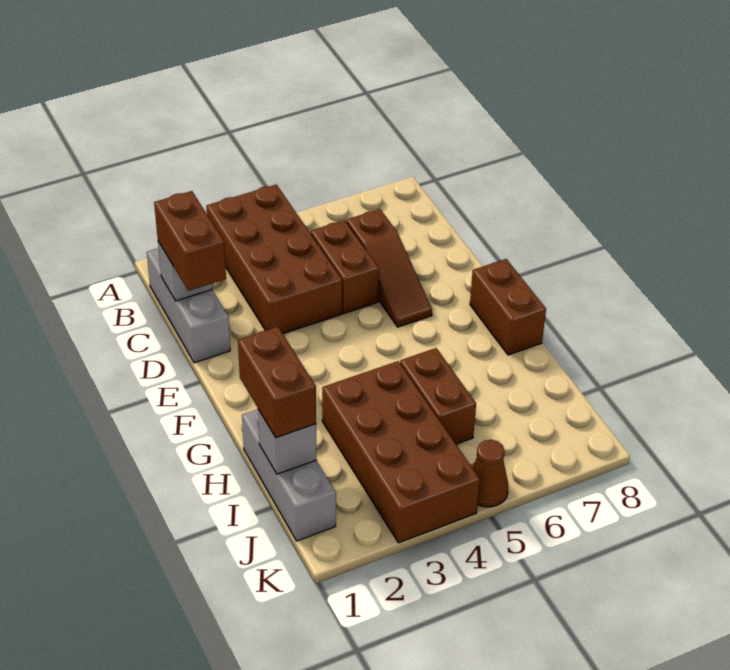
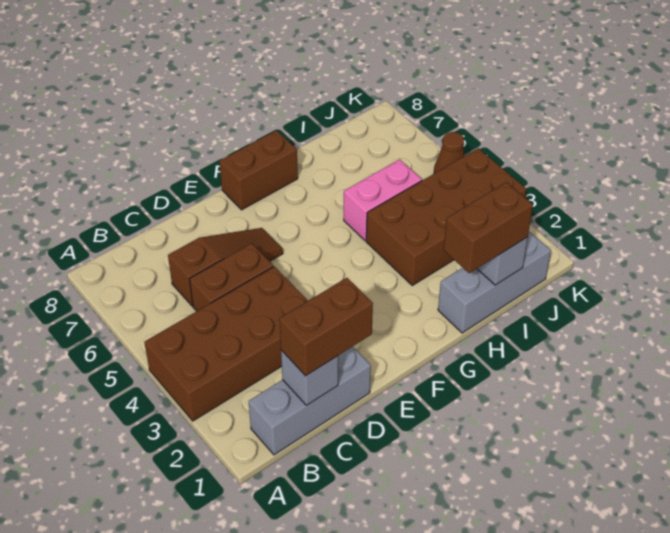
brown 1x2 brick [400,348,476,444] -> pink 1x2 brick [344,159,422,241]

